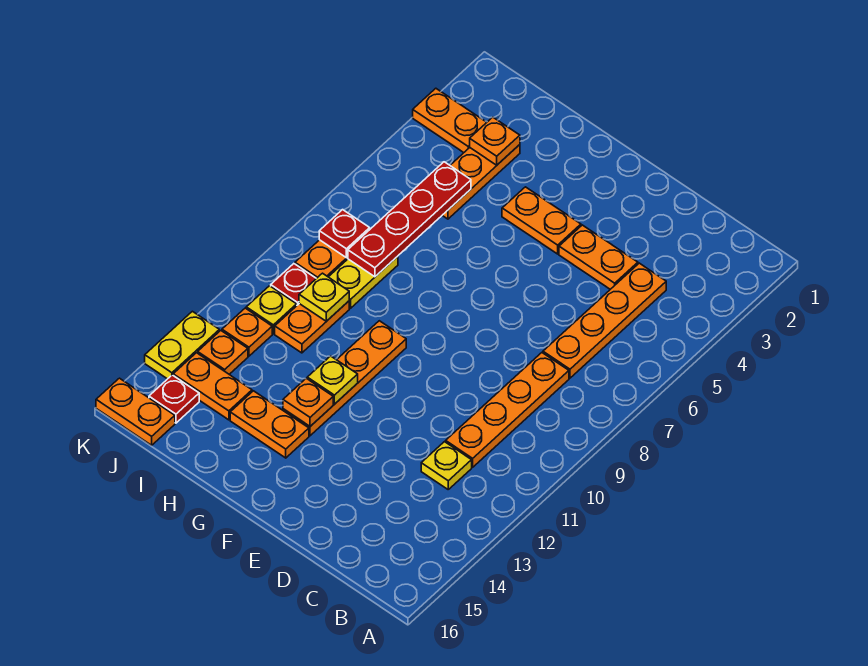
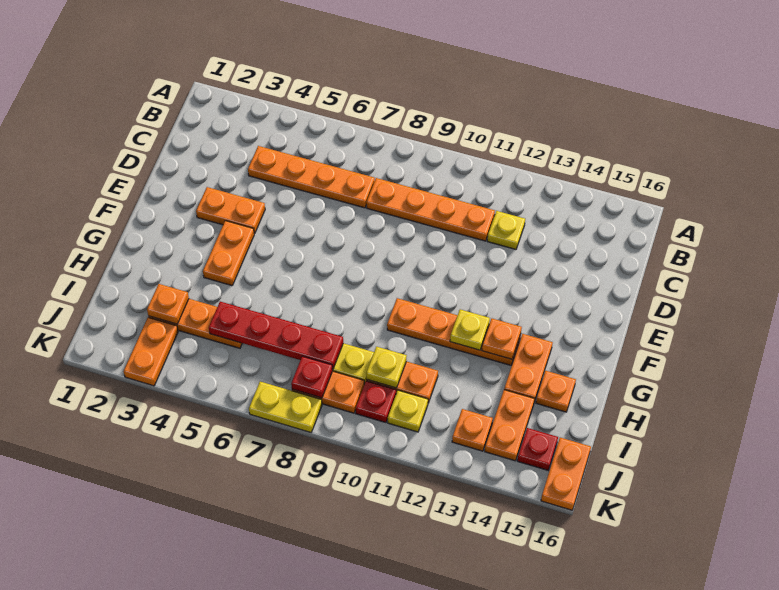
orange 1x2 plate [559,225,638,289] -> orange 1x2 plate turned to [196,187,265,234]
orange 1x1 plate [222,308,272,356] -> orange 1x1 plate moved to [536,371,576,412]
yellow 1x2 plate [145,311,219,379] -> yellow 1x2 plate moved to [249,382,322,432]

